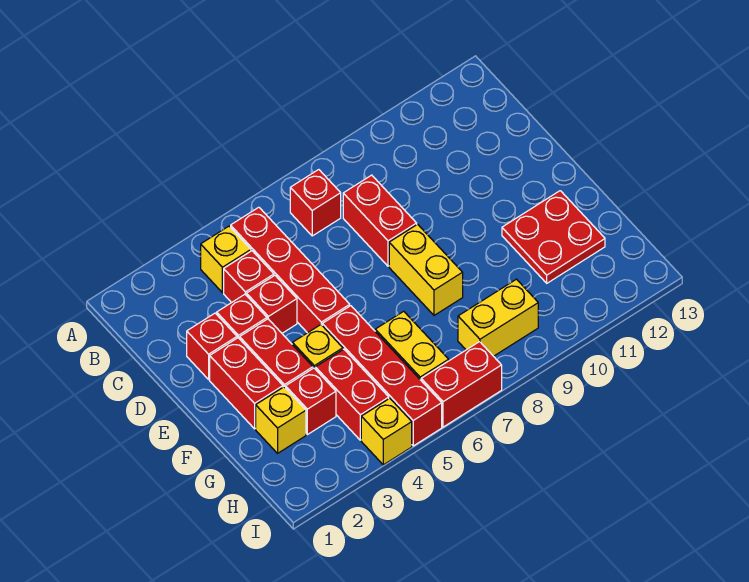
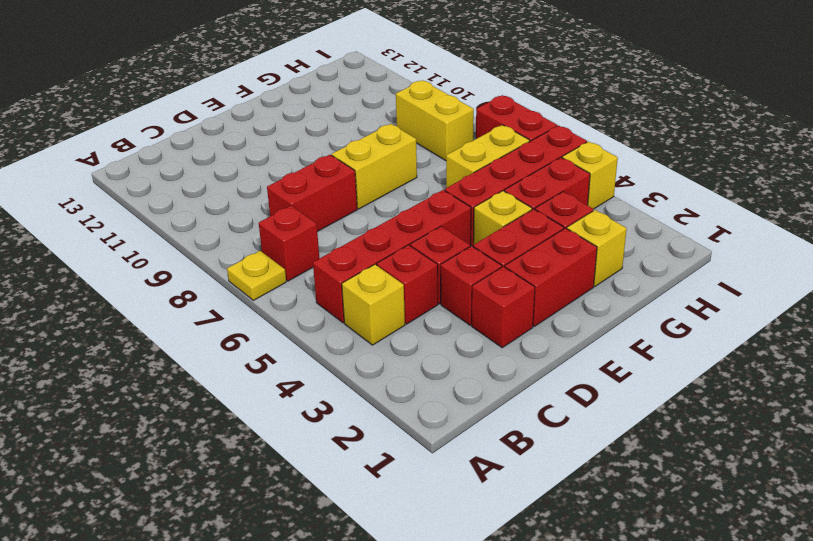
none -> yellow 1x1 plate [227,251,286,300]
red 2x2 plate [502,191,605,283] -> none

